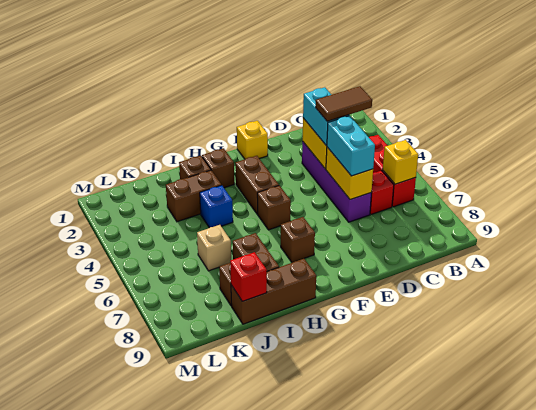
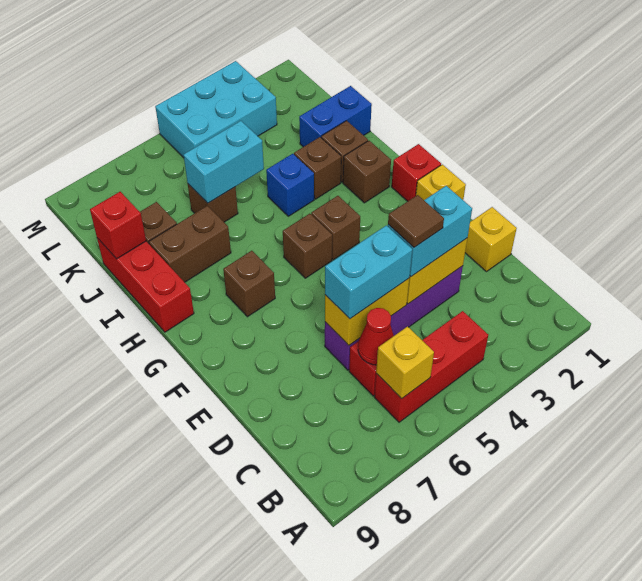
brown 1x2 tile [316,86,372,121] -> brown 1x1 tile [388,195,444,247]
none -> red 1x1 cone [358,308,394,365]
none -> yellow 1x1 brick [465,207,517,272]
none -> red 1x1 brick [392,144,441,201]
brown 1x2 brick [235,156,279,214] -> brown 1x1 brick [311,196,360,260]
brown 1x3 brick [231,259,316,324] -> red 1x3 brick [97,238,194,332]
brown 1x2 brick [166,170,221,222] -> brown 1x1 brick [294,137,341,199]
none -> blue 1x2 brick [299,86,372,147]
none -> cyan 1x2 brick [184,121,264,203]
tan 1x1 brick [197,225,231,271] -> brown 1x1 brick [188,184,238,222]
none -> cyan 2x3 brick [155,61,277,158]

